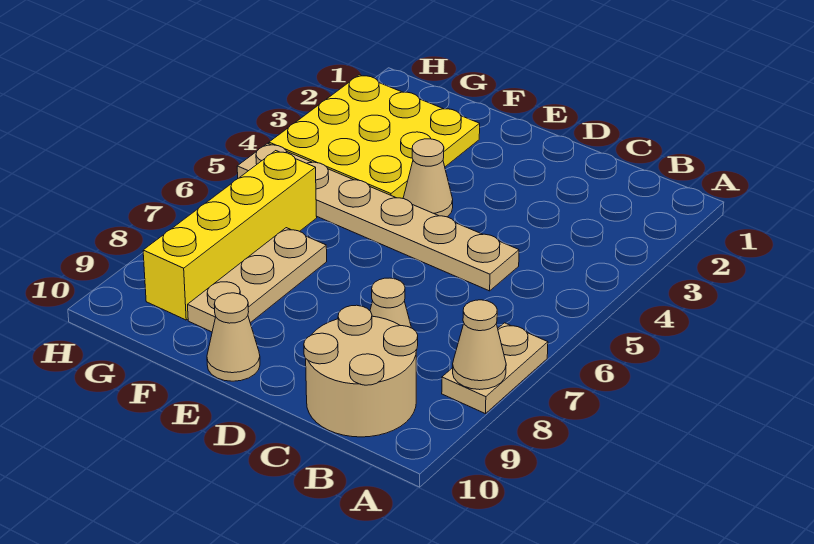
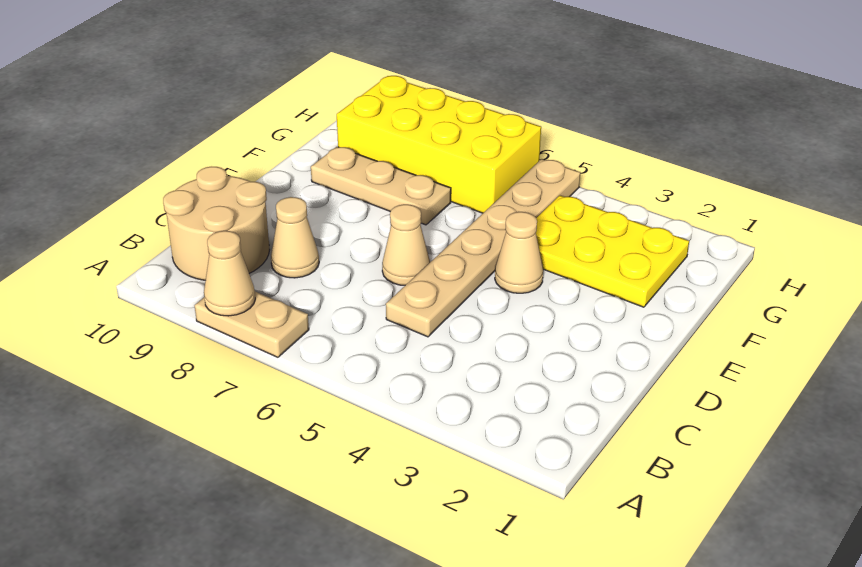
tan 1x1 cone [207,293,260,381] -> tan 1x1 cone moved to [382,204,430,285]
yellow 3x3 plate [269,75,480,198] -> yellow 2x3 plate [536,195,689,307]
yellow 1x4 brick [143,151,317,320] -> yellow 2x4 brick [337,76,541,213]

